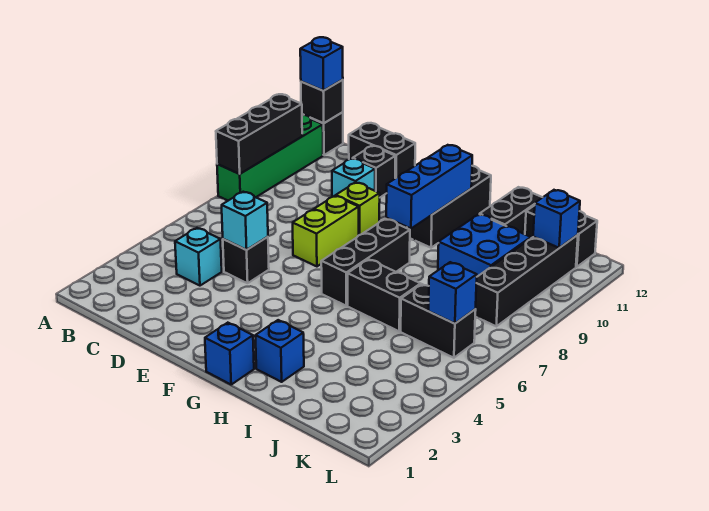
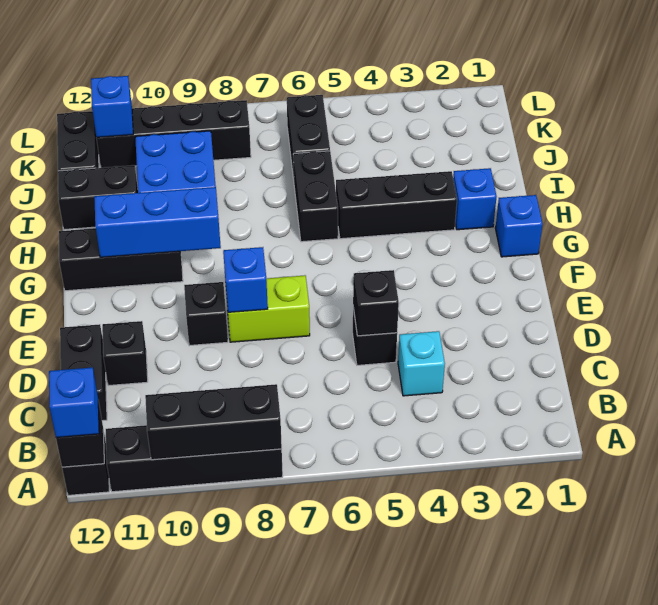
green 1x4 brick [217,115,323,201] -> black 1x4 brick [106,425,283,492]
cyan 1x1 brick [222,192,268,250] -> black 1x1 brick [353,270,399,336]
cyan 1x1 brick [332,158,375,197] -> none
lime 1x1 brick [336,182,380,235] -> black 1x1 brick [184,282,228,346]
black 1x3 brick [321,219,410,306] -> black 1x3 brick moved to [336,171,457,239]
blue 1x1 brick [428,262,477,324] -> blue 1x1 brick moved to [223,247,268,312]

